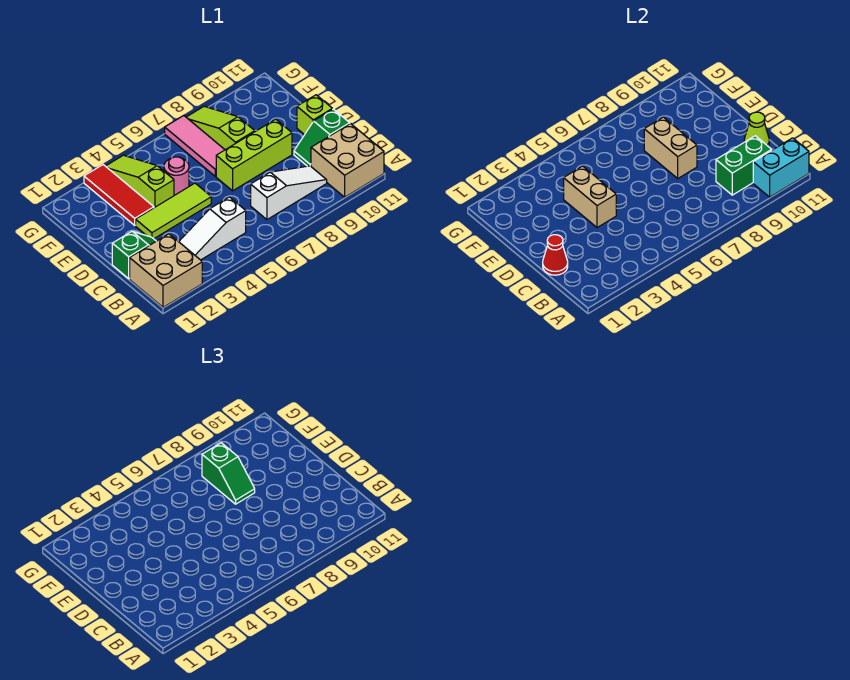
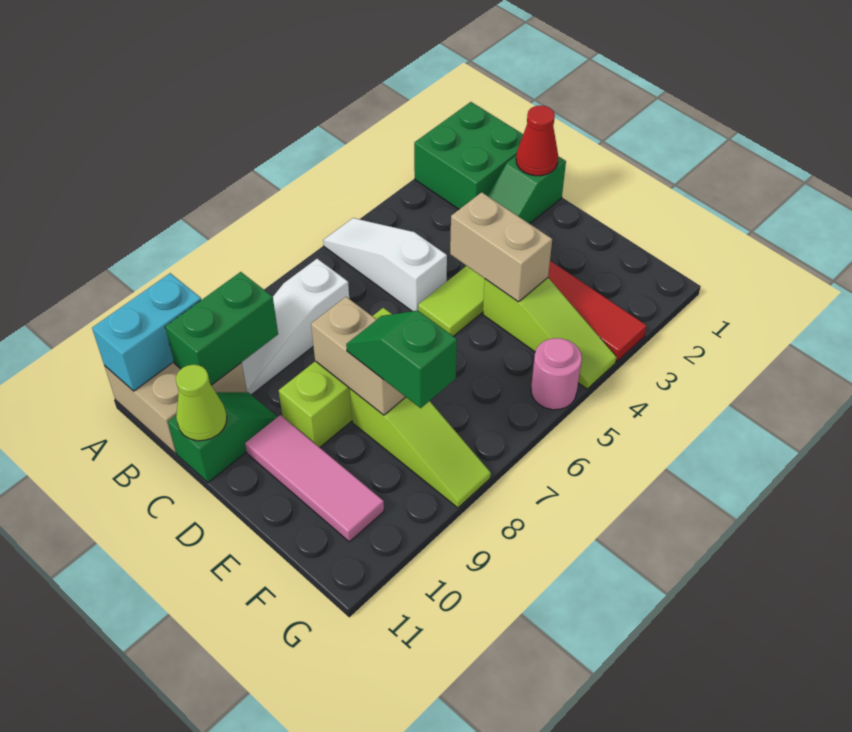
tan 2x2 brick [130,234,202,307] -> green 2x2 brick [414,102,523,209]
white 1x3 slope [179,197,246,260] -> white 1x3 slope turned to [323,218,447,311]
lime 1x1 brick [297,95,332,135] -> none
pink 1x1 round brick [164,157,189,195] -> pink 1x1 round brick moved to [531,338,582,410]
pink 1x3 tile [165,116,225,176] -> pink 1x3 tile moved to [245,415,384,542]

